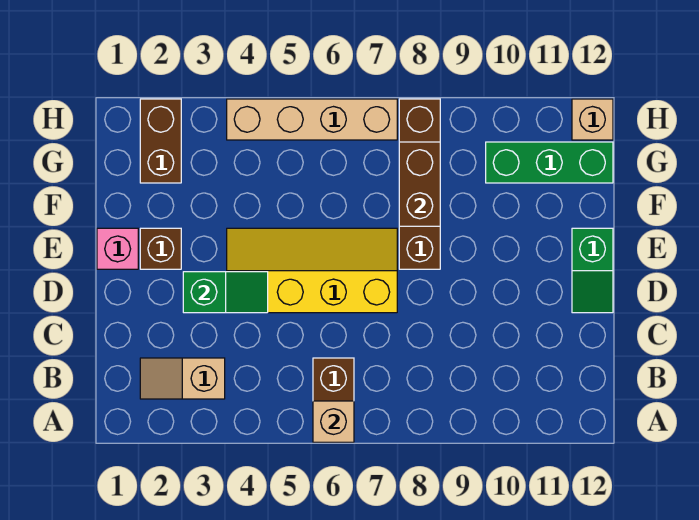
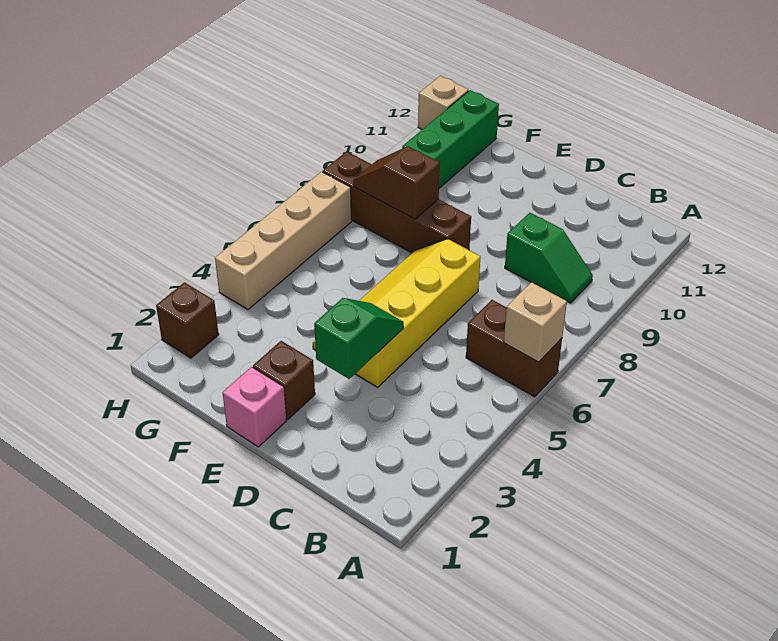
tan 1x2 slope [140,358,225,399] -> none
green 1x2 slope [572,228,613,313] -> green 1x2 slope moved to [505,213,593,303]
brown 1x2 brick [399,142,440,226] -> brown 1x2 slope [353,146,440,219]
brown 1x2 brick [140,99,181,183] -> brown 1x1 brick [156,282,219,358]

